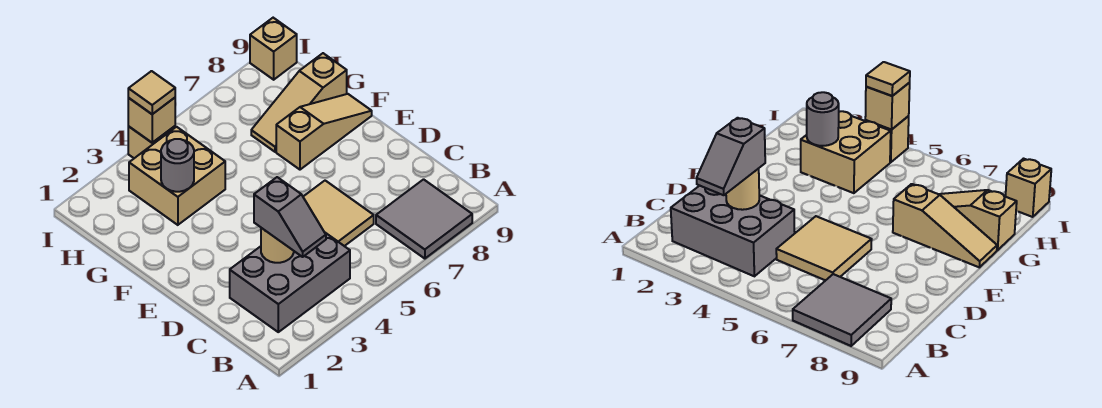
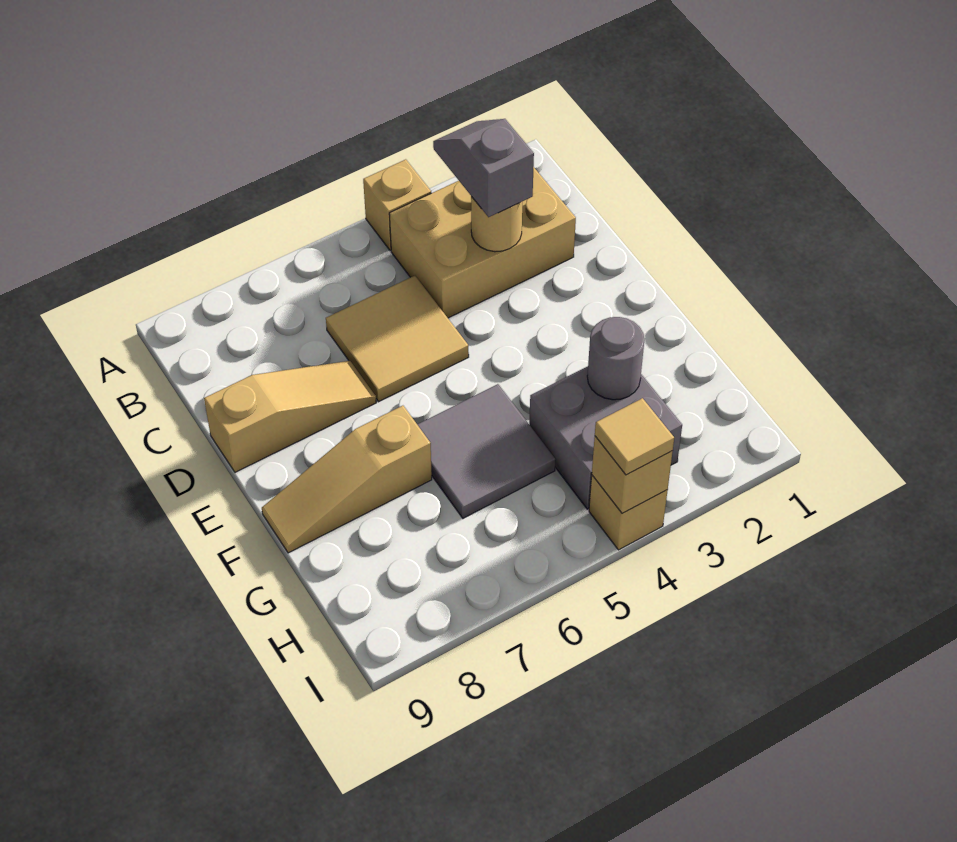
grey 2x2 tile [376,179,472,259] -> grey 2x2 tile moved to [417,384,556,518]
grey 2x3 brick [230,233,350,332] -> tan 2x3 brick [389,167,576,318]
tan 2x2 brick [129,127,225,225] -> grey 2x2 brick [529,366,682,509]
tan 1x3 slope [251,53,347,152] -> tan 1x3 slope moved to [204,361,376,472]
tan 1x1 brick [250,18,297,80] -> tan 1x1 brick moved to [363,159,431,251]

